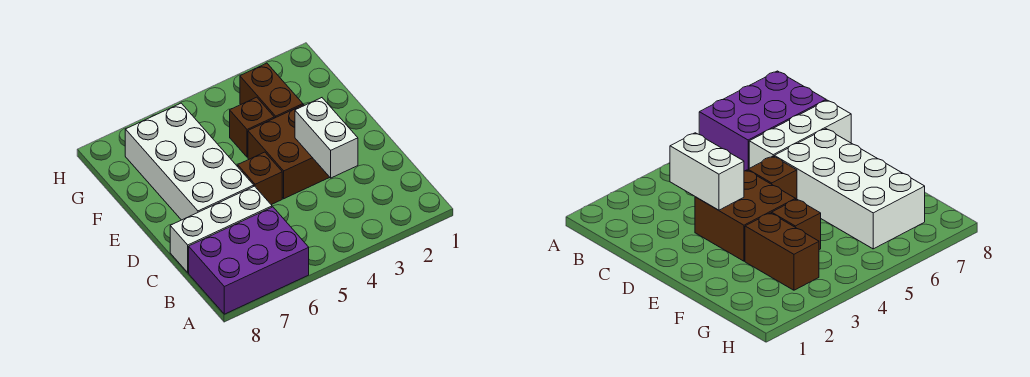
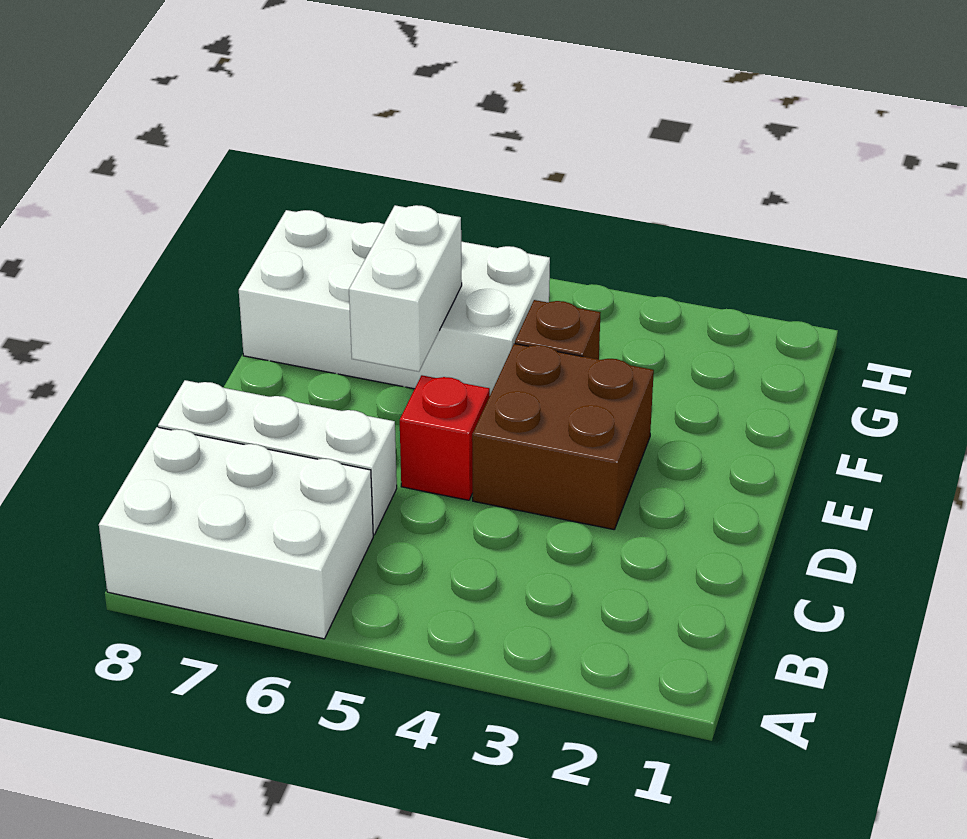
purple 2x3 brick [189,207,309,314] -> white 2x3 brick [99,427,373,639]
white 1x2 brick [295,98,358,178] -> white 1x2 brick moved to [349,205,462,372]
brown 1x1 brick [238,152,282,205] -> red 1x1 brick [400,375,490,500]
white 2x4 brick [125,103,254,220] -> white 2x4 brick turned to [239,210,550,395]
brown 1x2 brick [240,63,303,118] -> none

